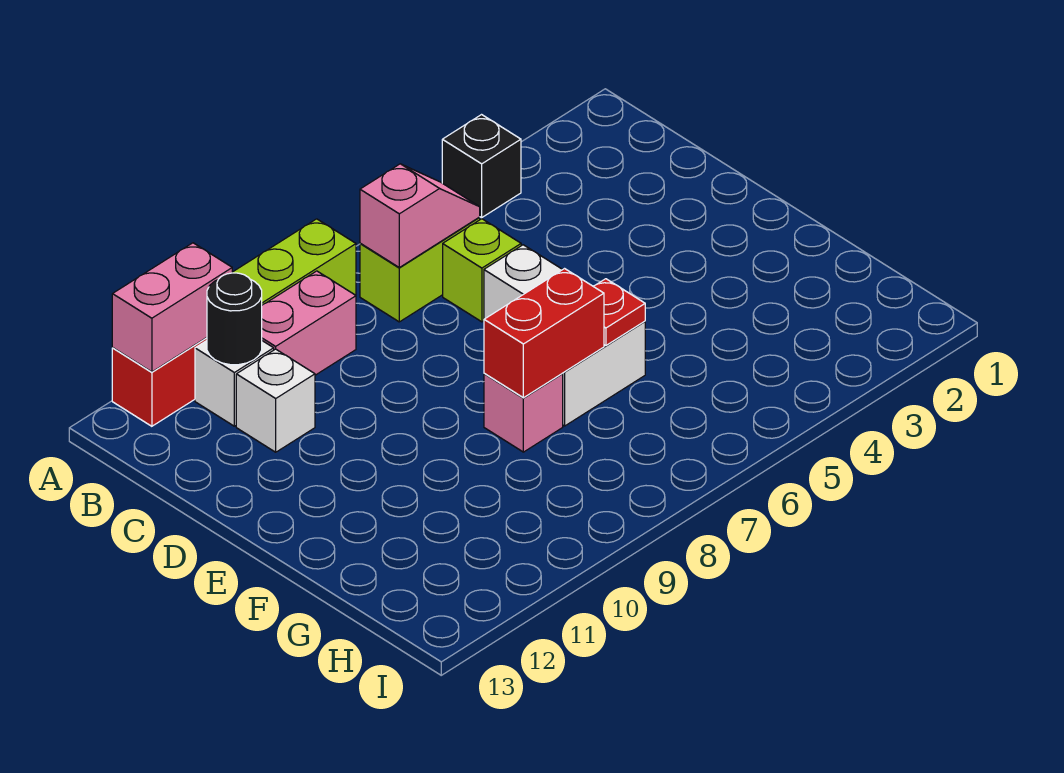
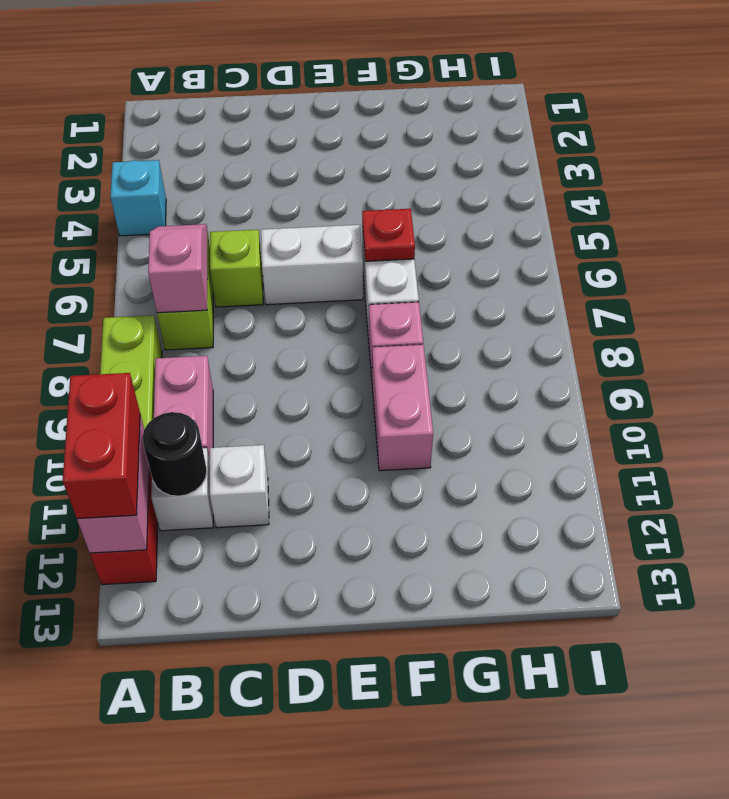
black 1x1 brick [442,115,521,218] -> cyan 1x1 brick [110,160,166,236]
red 1x2 brick [484,269,604,398] -> red 1x2 brick moved to [63,373,140,519]
none -> pink 1x2 brick [372,345,433,471]

